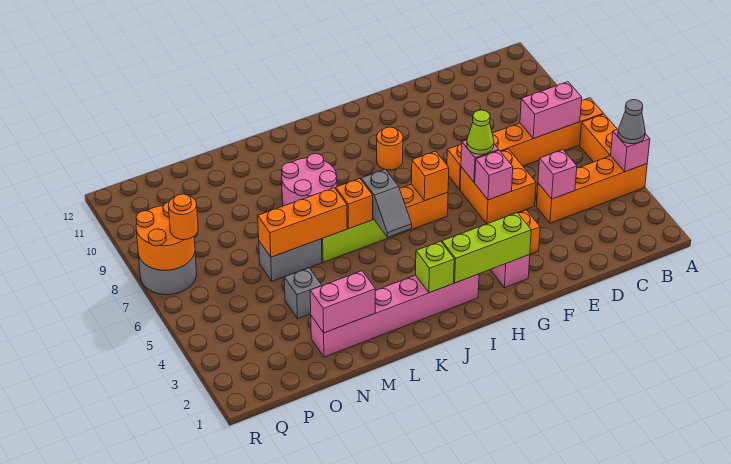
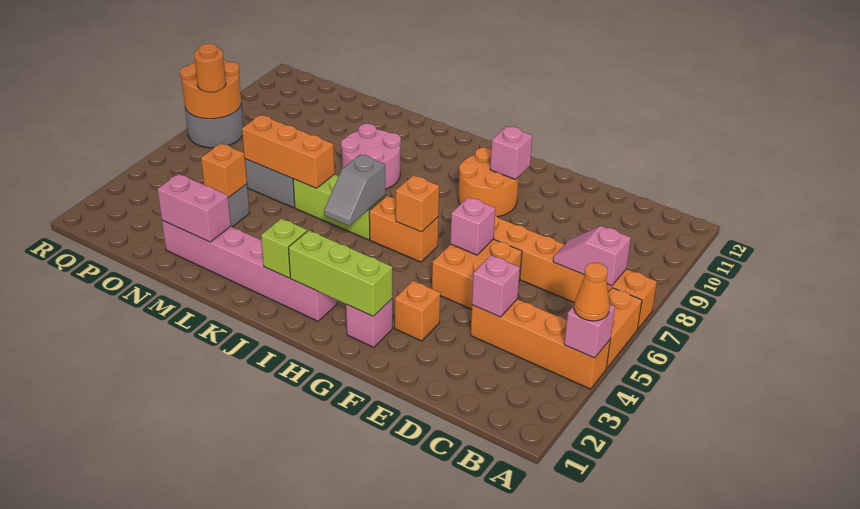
grey 1x1 cone [618,100,645,144] -> orange 1x1 cone [574,263,610,321]
pink 1x2 brick [520,82,582,139] -> pink 1x2 slope [553,226,631,286]
pink 1x1 brick [475,150,513,200] -> pink 1x1 brick moved to [490,126,532,180]
lime 1x1 cone [467,110,494,154] -> none
orange 1x1 round brick [377,127,403,170] -> orange 2x2 round brick [458,148,519,217]
orange 1x1 brick [336,179,373,229] -> orange 1x1 brick moved to [201,144,247,198]

